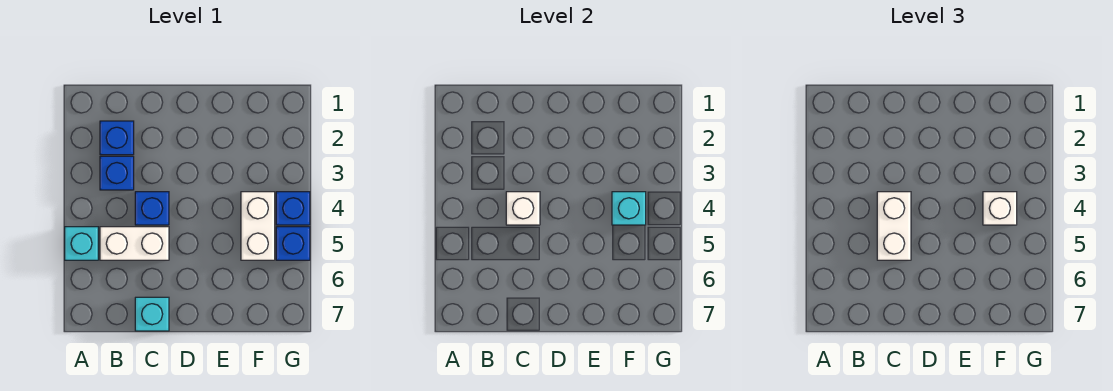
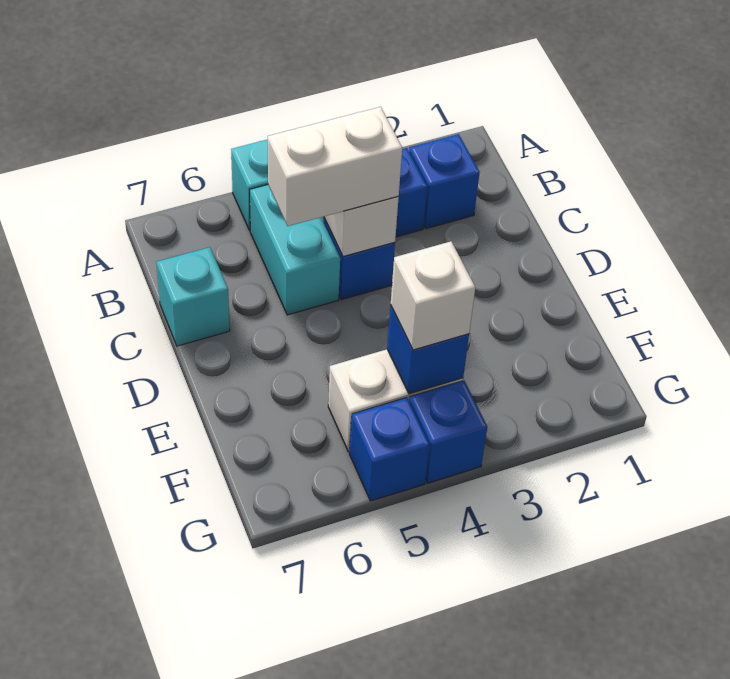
white 1x2 brick [100,227,169,260] -> cyan 1x2 brick [250,185,340,315]
cyan 1x1 brick [612,192,646,225] -> blue 1x1 brick [387,305,469,394]

